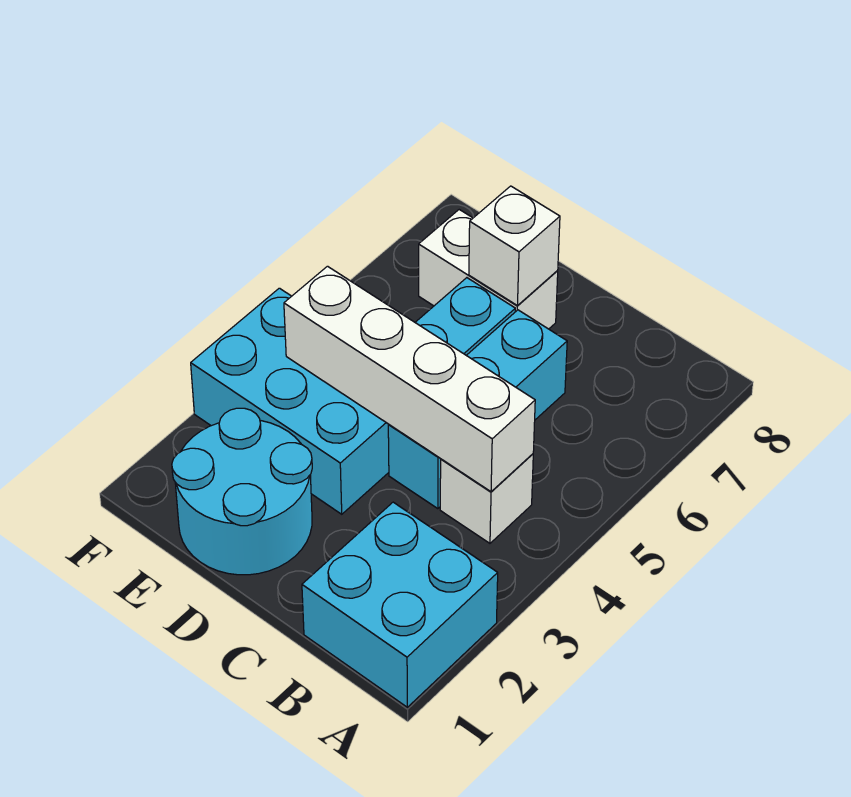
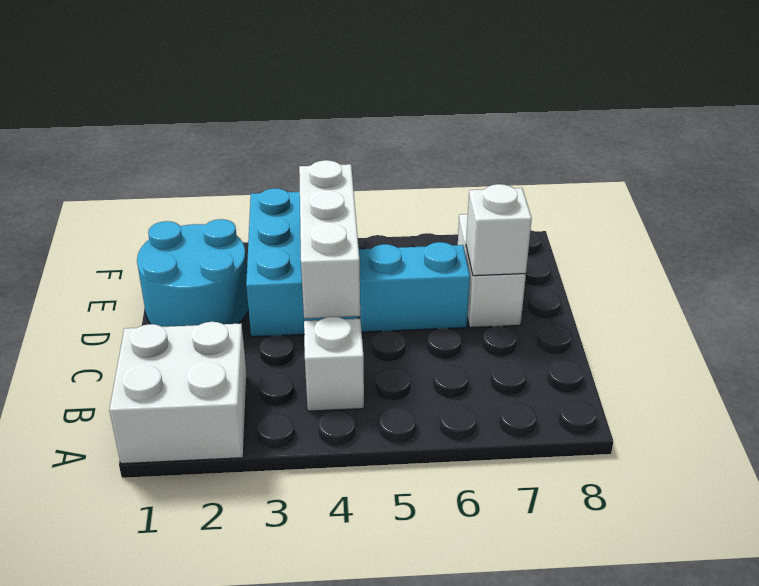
cyan 2x2 brick [302,502,498,707] -> white 2x2 brick [109,322,247,464]
white 1x4 brick [284,266,535,492] -> white 1x3 brick [299,160,360,319]
cyan 1x3 brick [388,310,567,509] -> none

